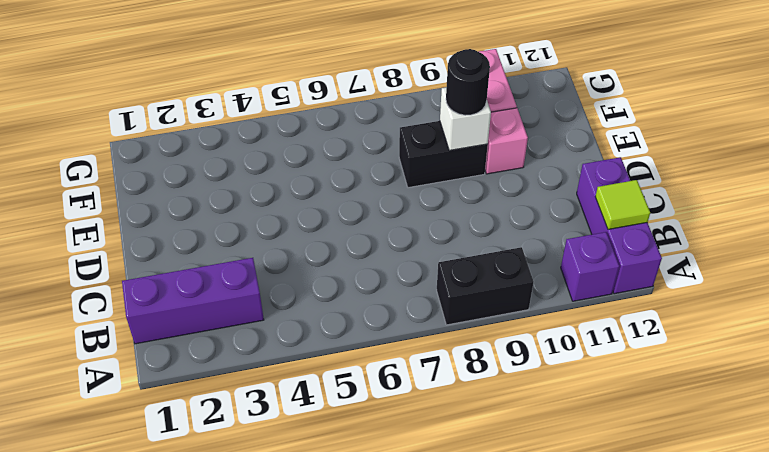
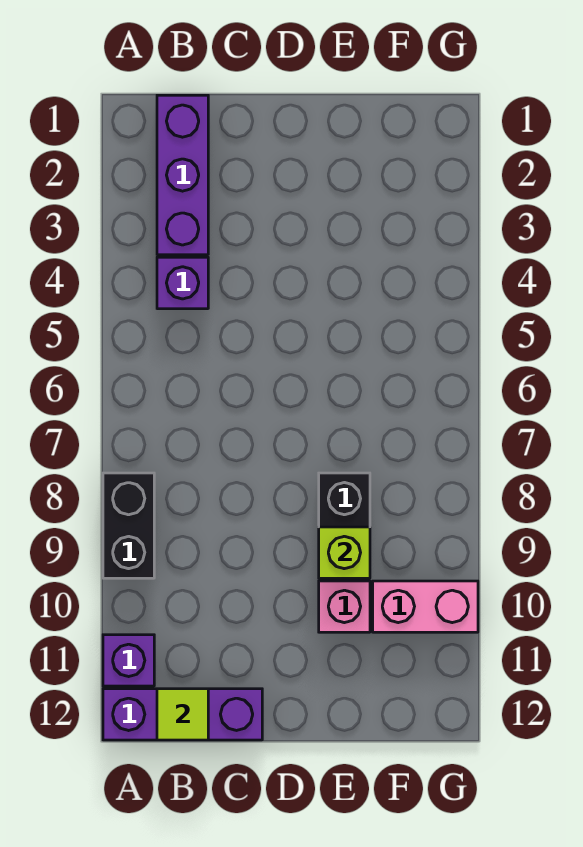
none -> purple 1x1 brick [157,257,208,309]
white 1x1 brick [440,88,491,151] -> lime 1x1 brick [319,527,370,578]
black 1x1 round brick [446,49,490,115] -> none

